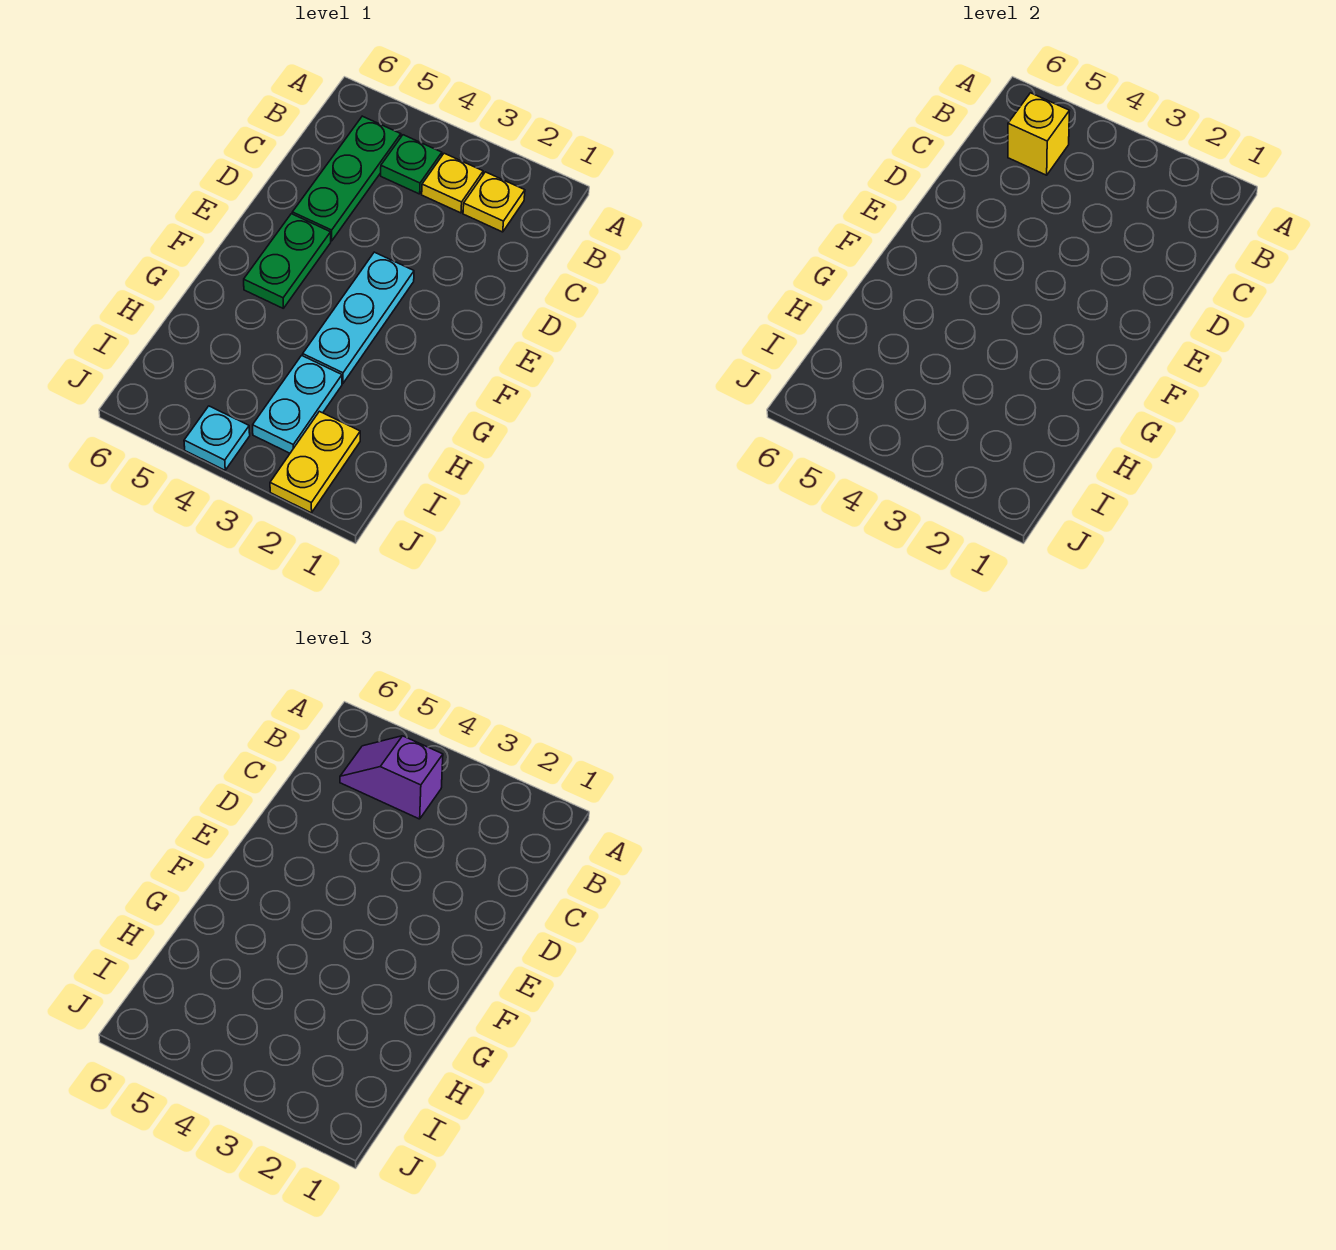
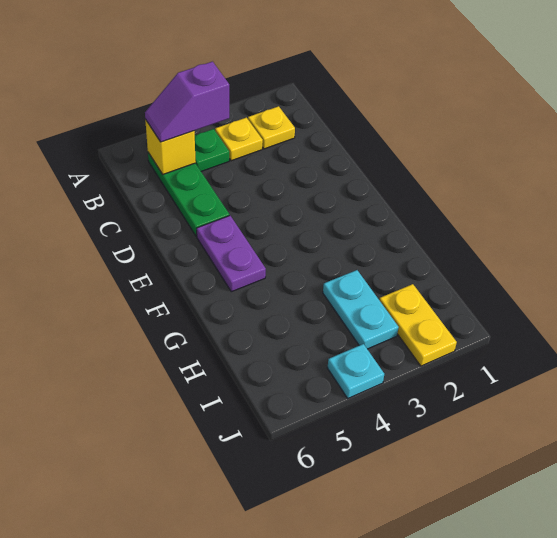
cyan 1x3 plate [303,252,414,383] -> none
green 1x2 plate [244,214,331,308] -> purple 1x2 plate [197,216,266,292]

